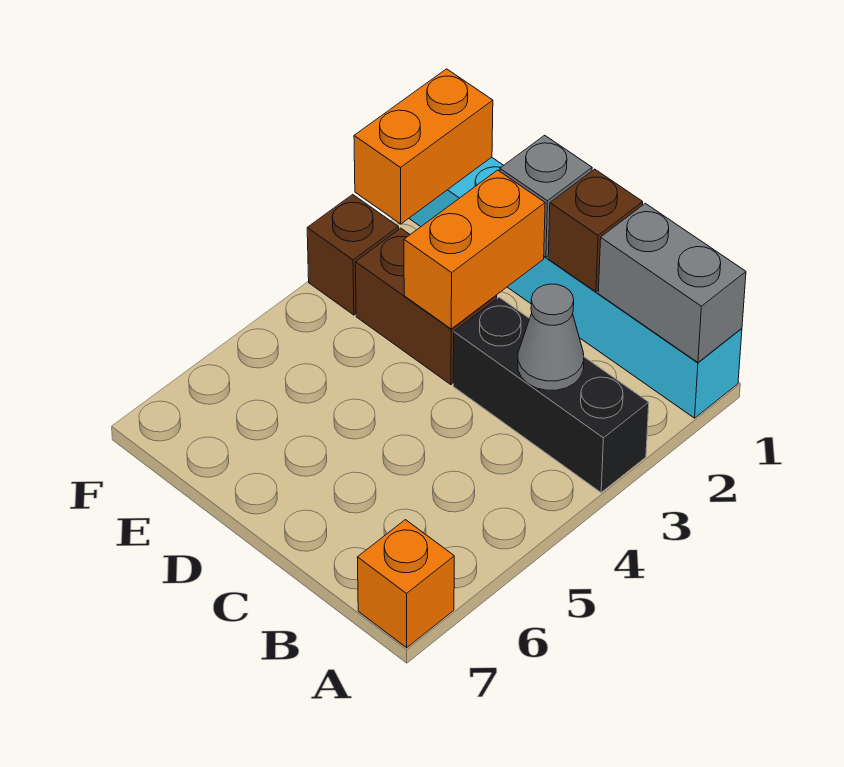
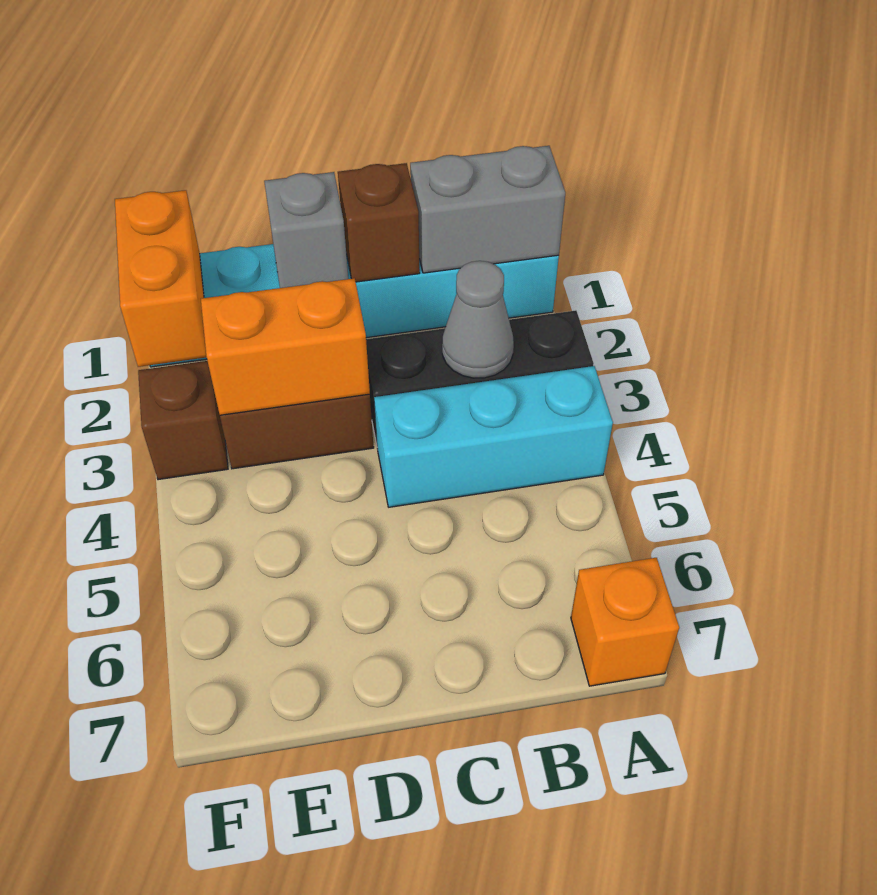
none -> cyan 1x3 brick [374,366,613,507]
orange 1x2 brick [404,170,545,329] -> orange 1x2 brick turned to [201,278,370,415]

